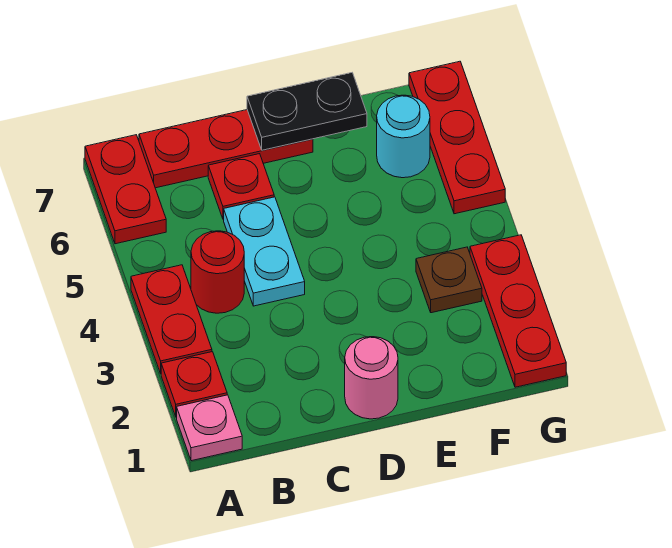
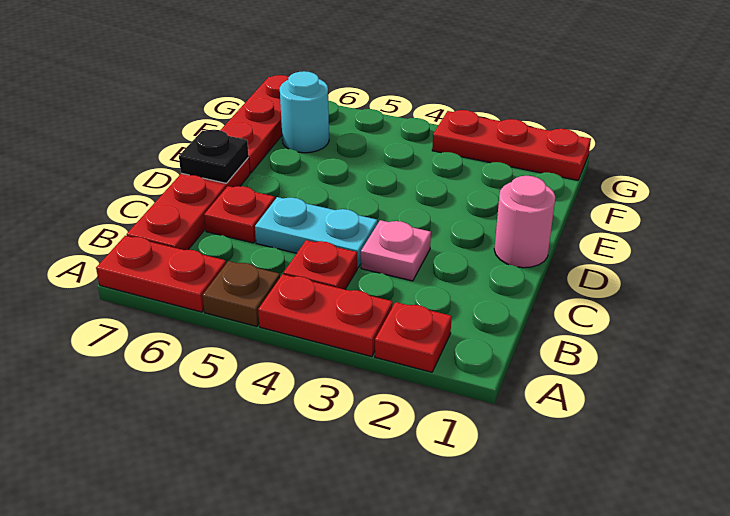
pink 1x1 plate [177,395,242,461] -> pink 1x1 plate moved to [361,220,431,281]
red 1x1 round brick [191,231,244,313] -> red 1x1 plate [284,240,357,289]
black 1x2 plate [247,73,367,150] -> black 1x1 plate [179,130,249,183]
brown 1x1 plate [416,247,482,313] -> brown 1x1 plate moved to [202,261,280,326]
red 1x3 plate [409,61,505,214] -> red 1x3 plate turned to [221,75,289,173]

